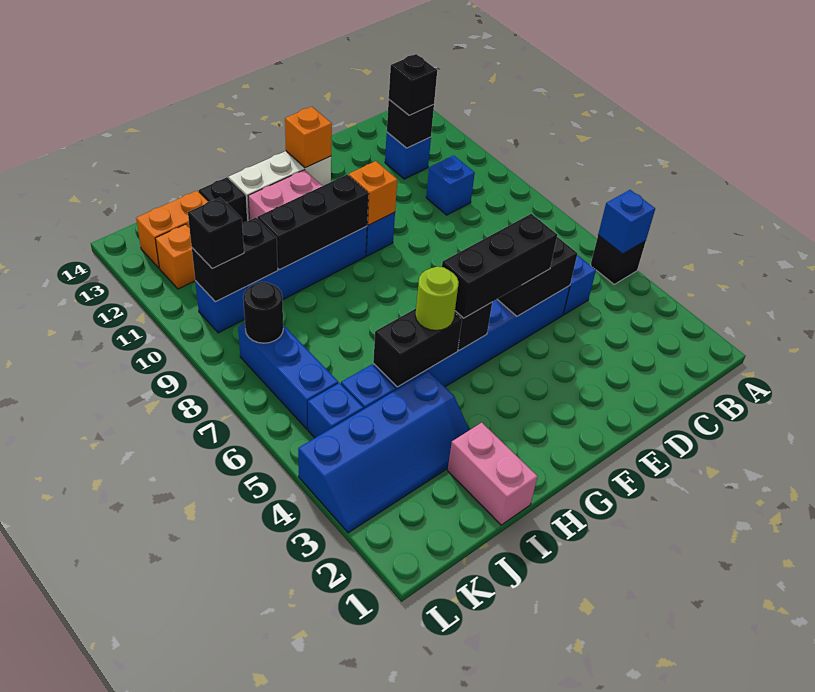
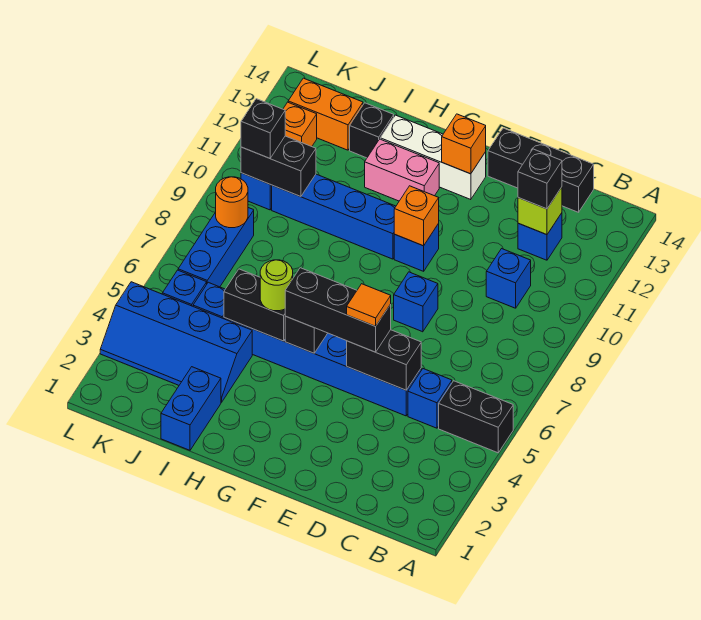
black 1x1 brick [590,235,646,284] -> black 1x2 brick [439,381,513,453]
blue 1x1 brick [598,190,655,254] -> blue 1x1 brick moved to [394,272,438,332]
black 1x1 brick [387,100,434,148] -> lime 1x1 brick [518,187,562,235]
none -> orange 1x1 tile [347,284,391,326]
black 1x3 brick [257,175,369,270] -> black 1x3 brick moved to [488,128,594,212]
pink 1x2 brick [448,423,538,525] -> blue 1x2 brick [161,367,221,450]
black 1x1 round brick [243,282,283,343] -> orange 1x1 round brick [216,177,248,228]

